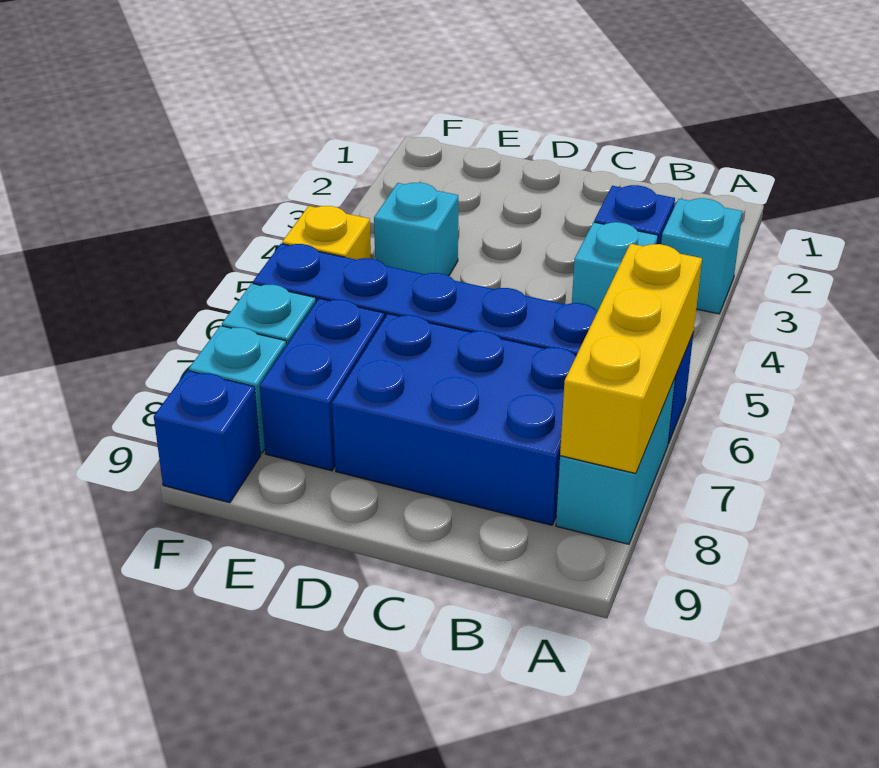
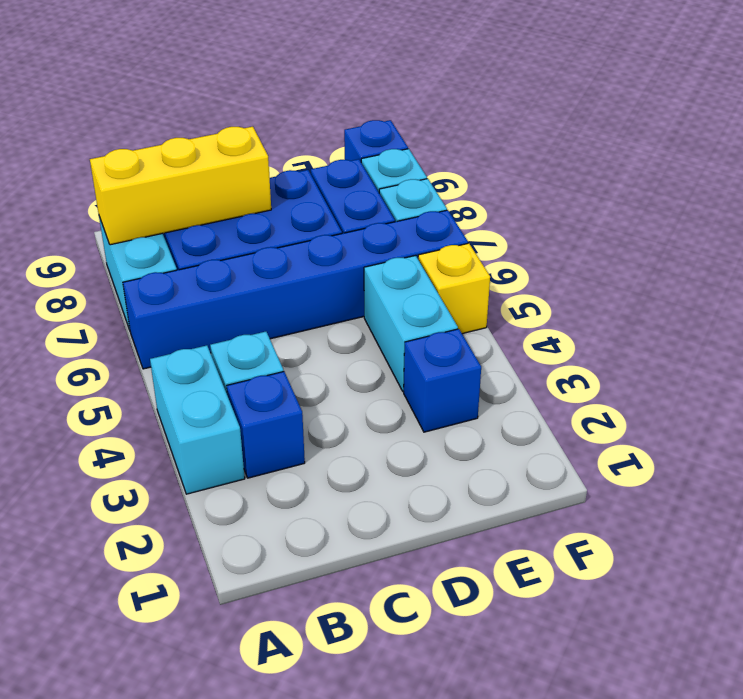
cyan 1x1 brick [661,198,743,314] -> cyan 1x2 brick [150,345,245,494]
yellow 1x3 brick [560,244,702,474] -> yellow 1x3 brick turned to [90,127,271,245]
none -> blue 1x1 brick [404,329,481,432]
cyan 1x1 brick [374,182,458,276] -> cyan 1x2 brick [364,255,458,391]

